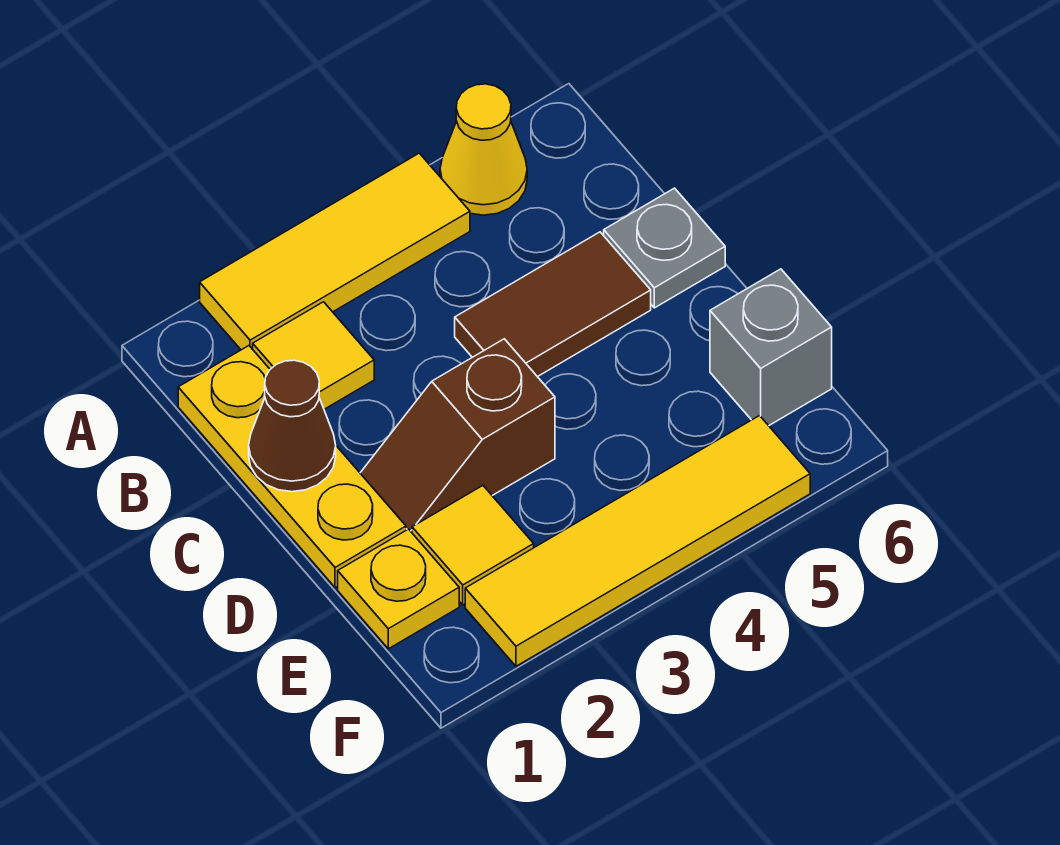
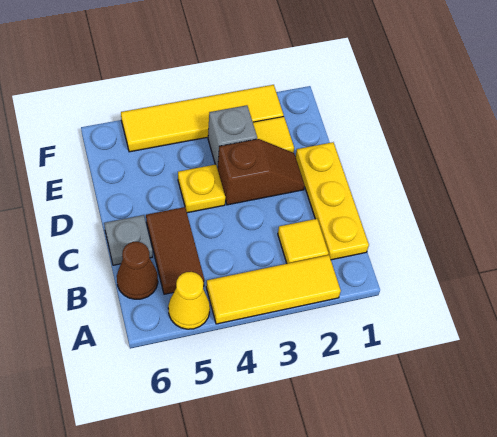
brown 1x1 cone [249,360,336,492] -> brown 1x1 cone moved to [117,242,158,299]
brown 1x2 tile [455,232,651,377] -> brown 1x2 tile turned to [146,207,204,294]
yellow 1x1 plate [338,529,459,649] -> yellow 1x1 plate moved to [178,164,225,213]
grey 1x1 brick [710,269,832,426] -> grey 1x1 brick moved to [208,105,257,169]

